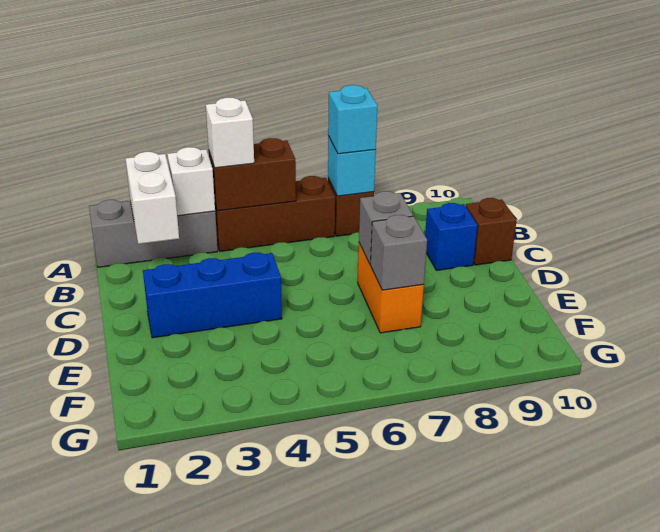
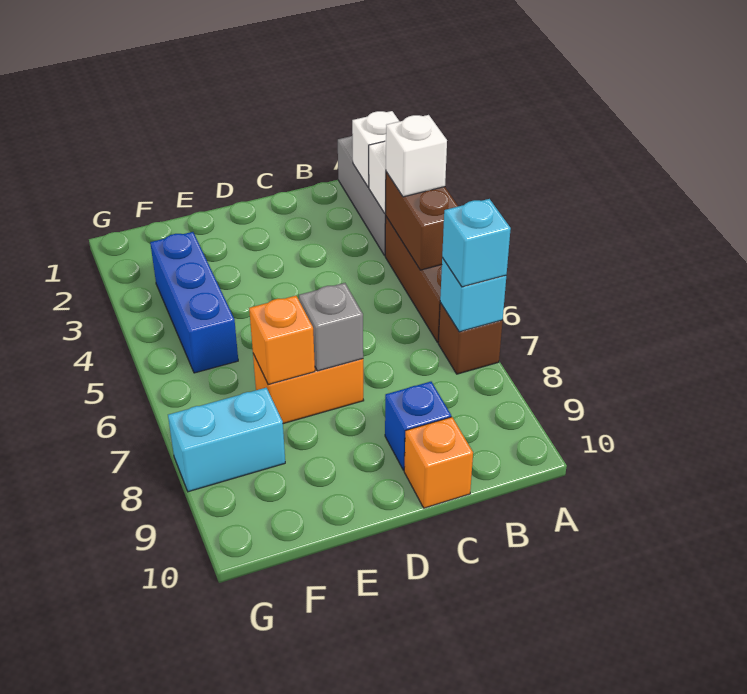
white 1x2 brick [126,152,179,244] -> white 1x1 brick [352,111,399,187]
brown 1x1 brick [466,198,517,265] -> orange 1x1 brick [404,417,473,508]
blue 1x3 brick [143,253,282,338] -> blue 1x3 brick moved to [150,232,238,373]
grey 1x1 brick [370,215,427,290] -> orange 1x1 brick [249,296,315,385]
none -> cyan 1x2 brick [168,388,285,492]

